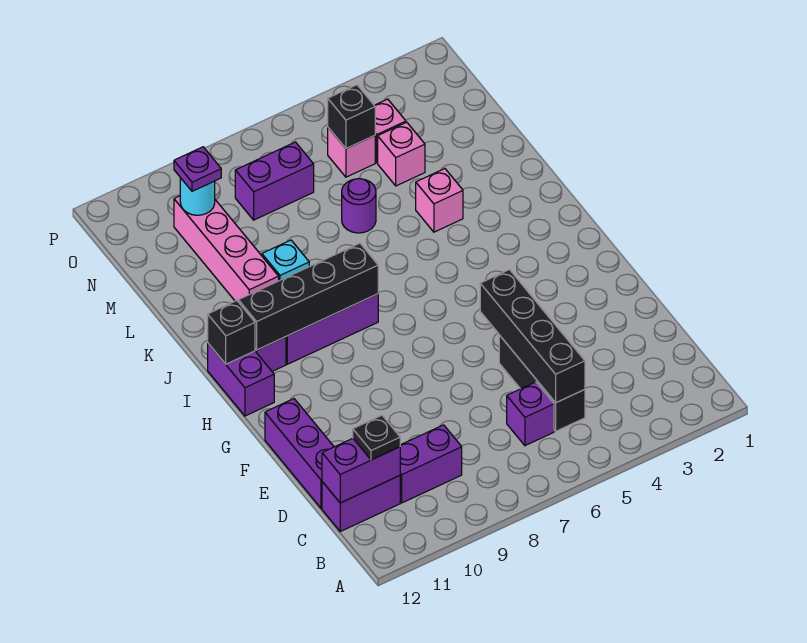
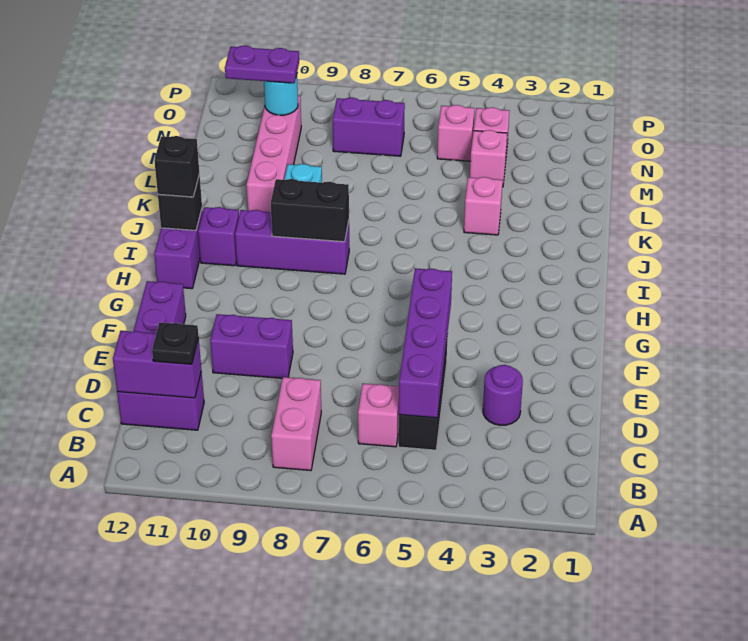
none -> pink 1x2 brick [271,377,321,471]
black 1x4 brick [480,270,585,403] -> purple 1x4 brick [399,268,452,418]
purple 1x1 brick [507,382,554,446] -> pink 1x1 brick [358,383,399,447]
purple 1x2 brick [400,425,462,503] -> purple 1x2 brick moved to [210,314,293,378]
black 1x4 brick [238,243,378,350] -> black 1x2 brick [271,179,349,242]
purple 1x1 round brick [342,179,376,233] -> purple 1x1 round brick moved to [483,365,523,425]
black 1x1 brick [328,85,375,149] -> black 1x1 brick moved to [154,136,199,197]
purple 1x1 plate [174,147,221,191] -> purple 1x2 plate [225,46,299,83]

